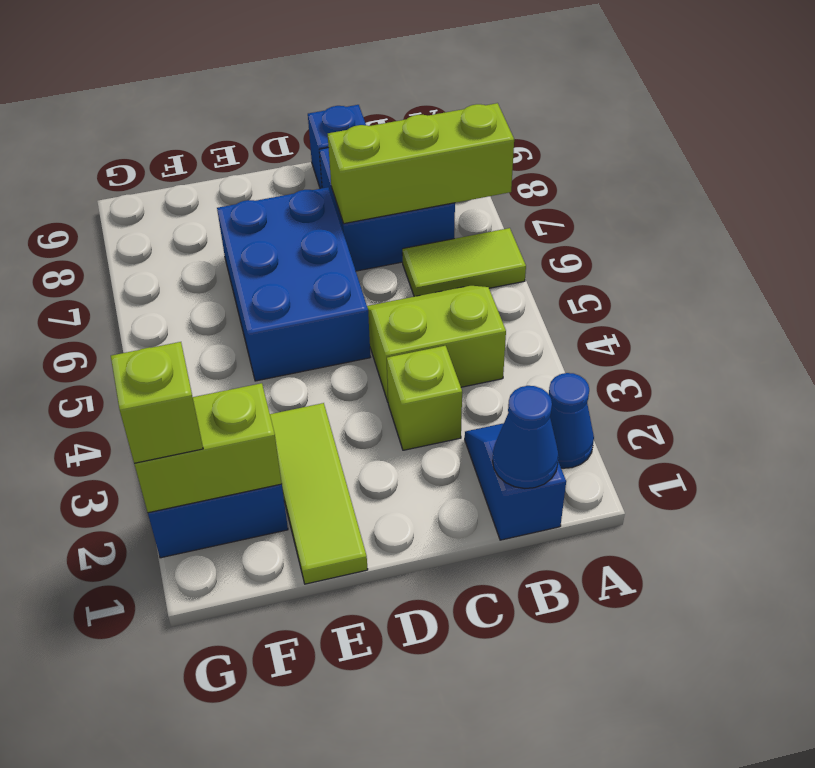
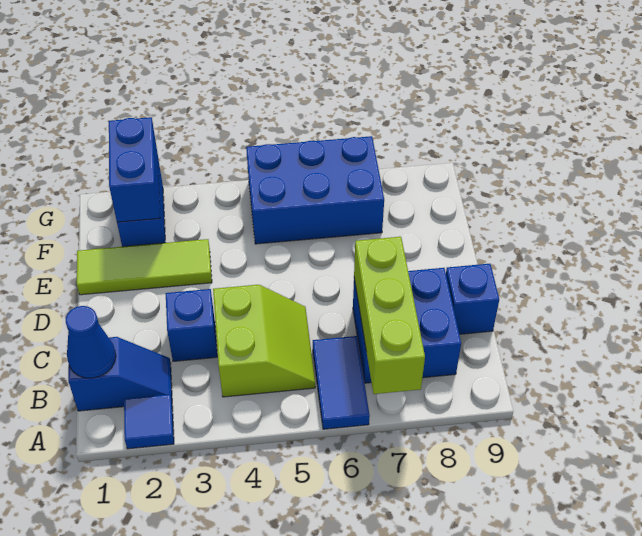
blue 1x1 cone [549,373,594,468] -> blue 1x1 tile [124,394,174,449]
lime 1x2 tile [402,228,526,297] -> blue 1x2 tile [313,336,370,429]
lime 1x1 brick [387,346,462,450] -> blue 1x1 brick [166,289,217,361]
blue 2x3 brick [217,187,370,381] -> blue 2x3 brick moved to [246,136,384,244]
lime 1x2 brick [134,383,282,513] -> blue 1x2 brick [109,117,160,222]
lime 1x1 brick [111,342,203,463] -> none

